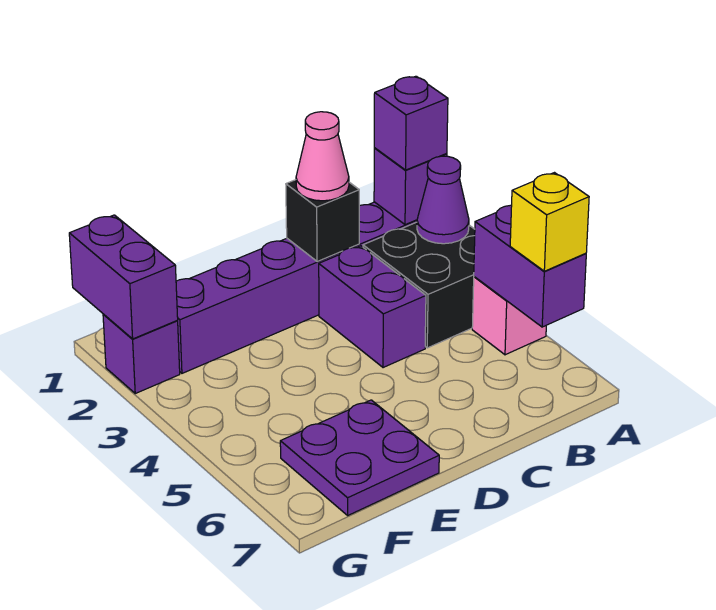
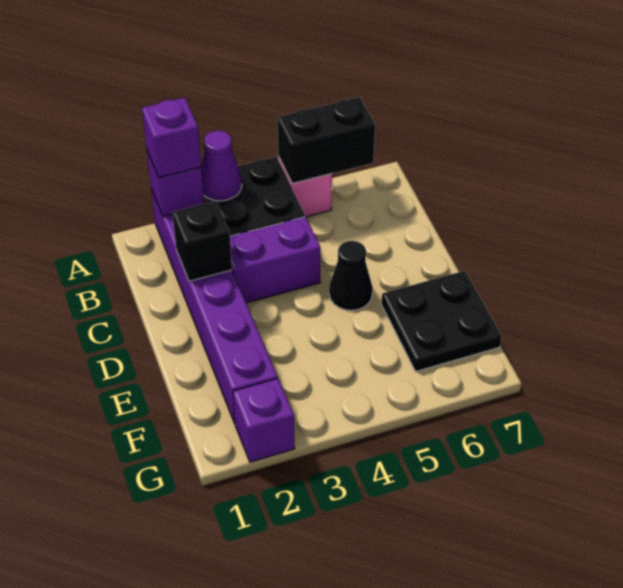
purple 1x2 brick [474,205,586,327] -> black 1x2 brick [277,97,375,183]
yellow 1x1 brick [510,173,589,271] -> none
pink 1x1 cone [296,112,349,201] -> none
none -> black 1x1 cone [329,241,373,310]
purple 2x2 plate [280,400,439,515] -> black 2x2 plate [382,271,502,371]
purple 1x2 brick [69,215,178,339] -> none

